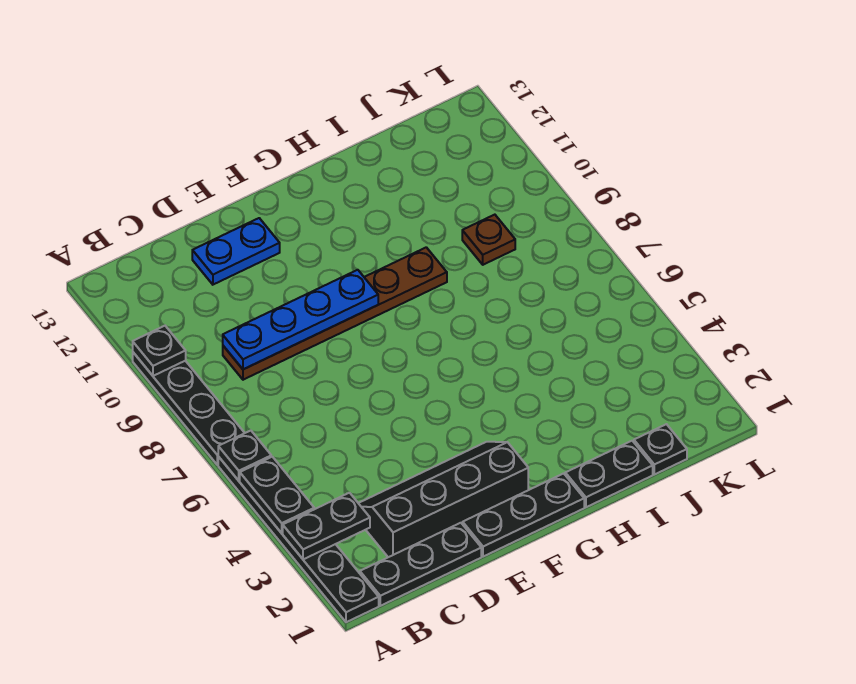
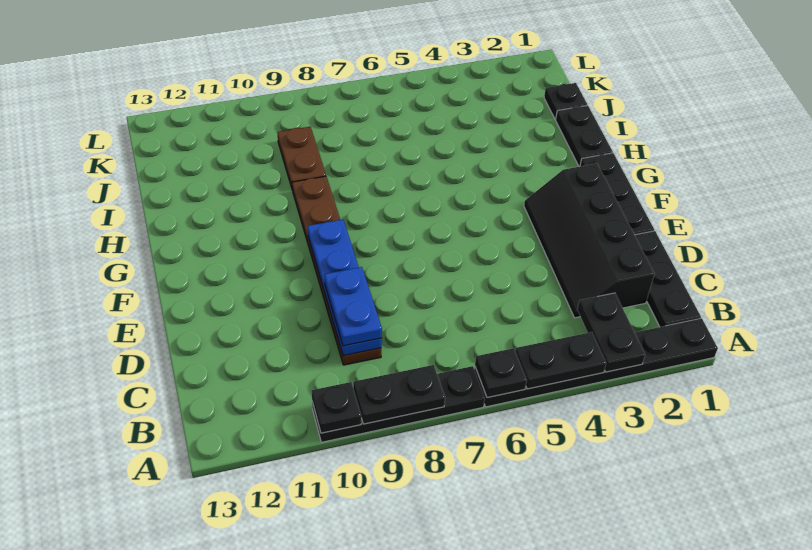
none -> black 1x2 plate [353,365,445,424]
blue 1x2 plate [192,218,280,285] -> blue 1x2 plate moved to [324,267,382,346]
brown 1x1 plate [462,215,515,265] -> brown 1x2 plate [277,127,326,190]

